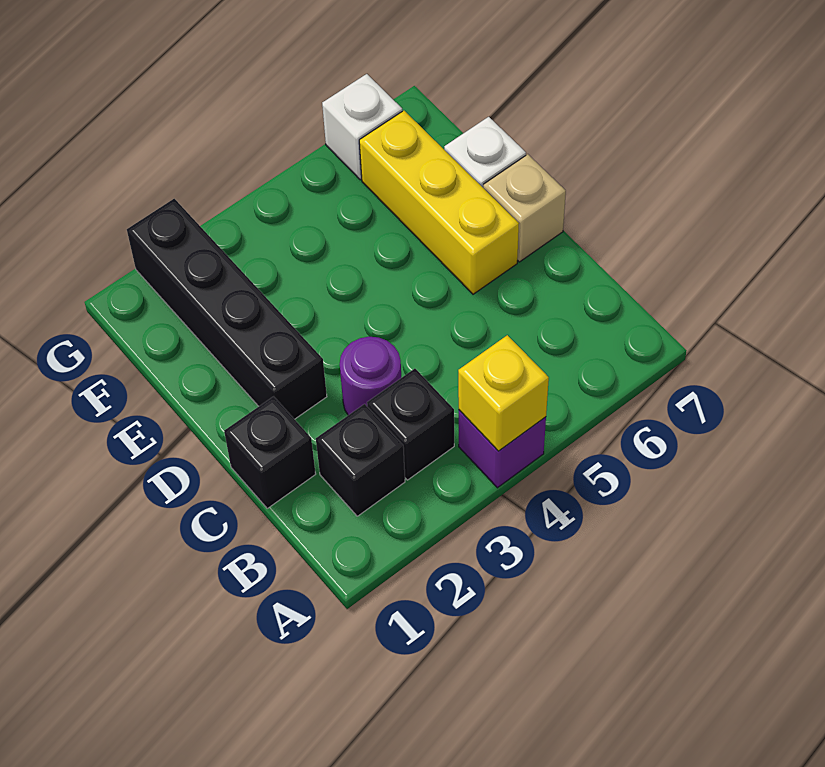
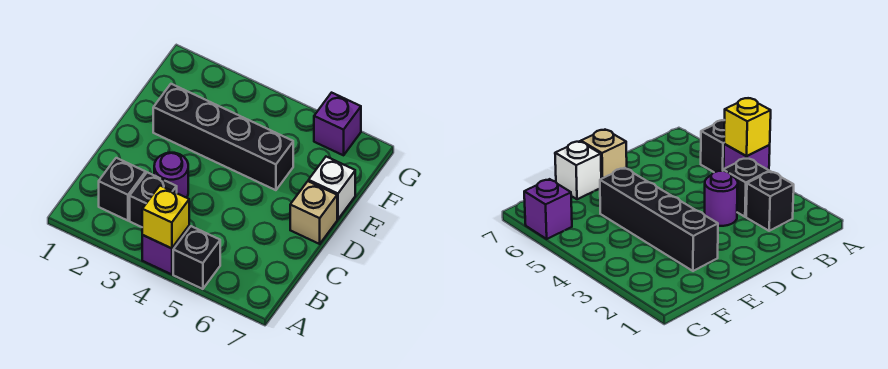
black 1x1 brick [224,396,316,508] -> black 1x1 brick moved to [173,226,220,289]
black 1x4 brick [127,199,327,419] -> black 1x4 brick turned to [153,84,293,190]
yellow 1x3 brick [359,111,519,294] -> none
white 1x1 brick [322,74,402,180] -> purple 1x1 brick [314,93,361,155]

